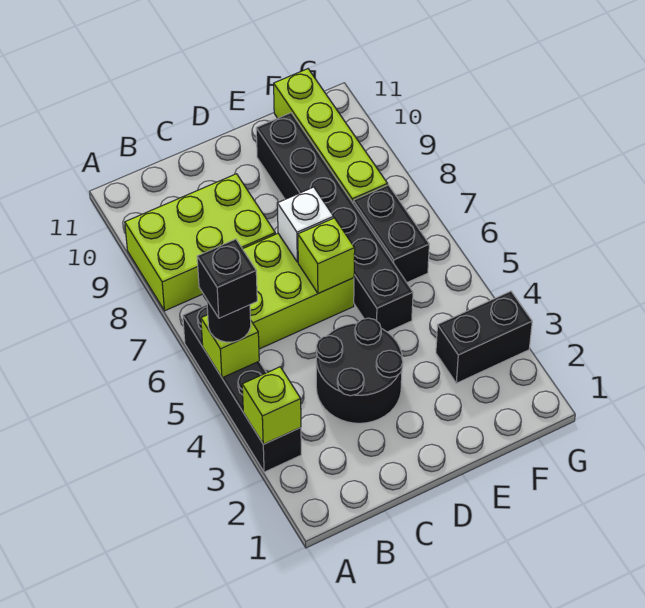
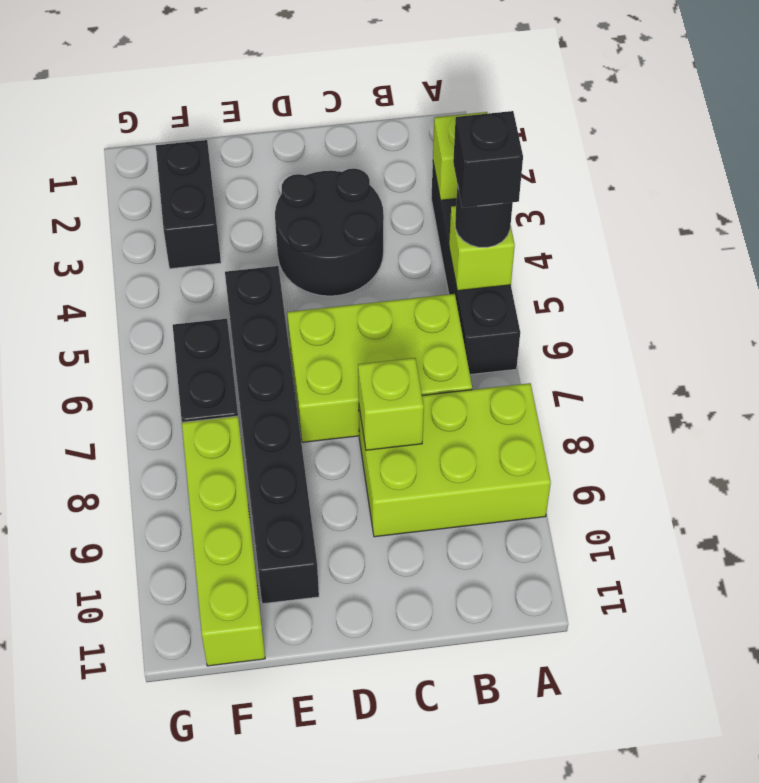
lime 1x1 brick [298,218,355,293] -> lime 1x1 brick moved to [358,358,424,450]
white 1x1 brick [277,187,334,262] -> none
black 1x2 brick [436,291,532,383] -> black 1x2 brick turned to [156,140,221,269]

